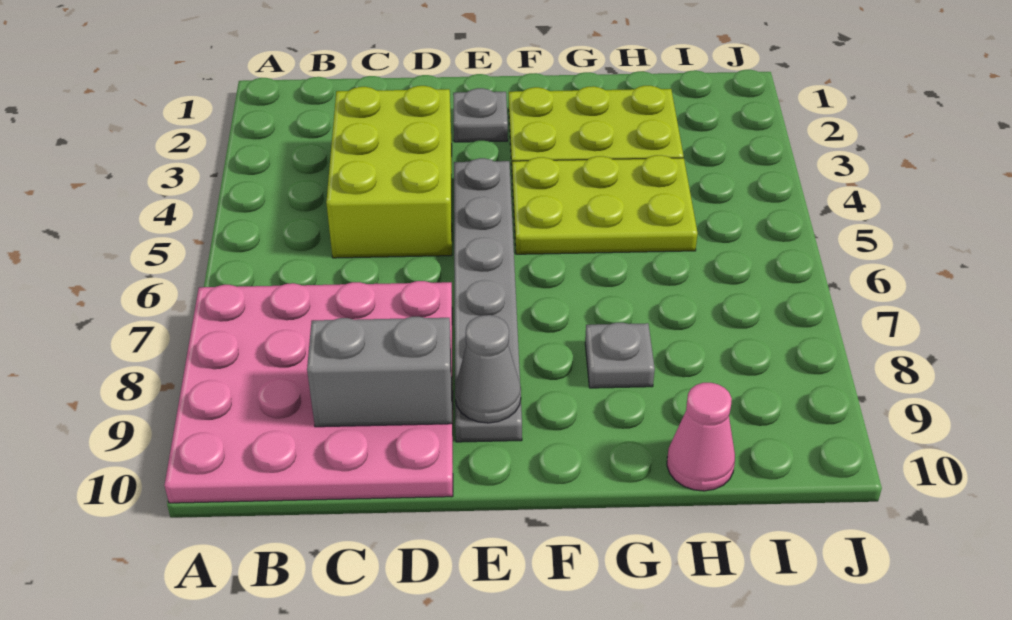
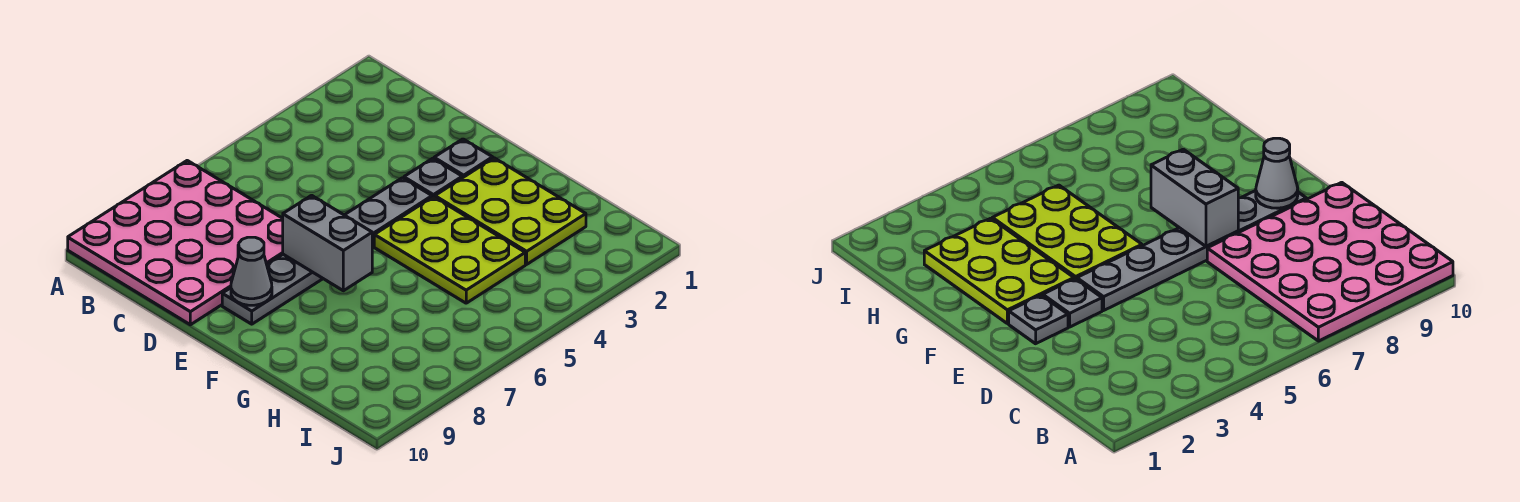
lime 2x3 brick [326,86,452,258] -> none
grey 1x2 brick [307,317,452,427] -> grey 1x2 brick moved to [283,195,372,291]
grey 1x1 plate [585,323,655,388] -> grey 1x1 plate moved to [404,158,462,197]
pink 1x1 cone [667,383,735,491] -> none

